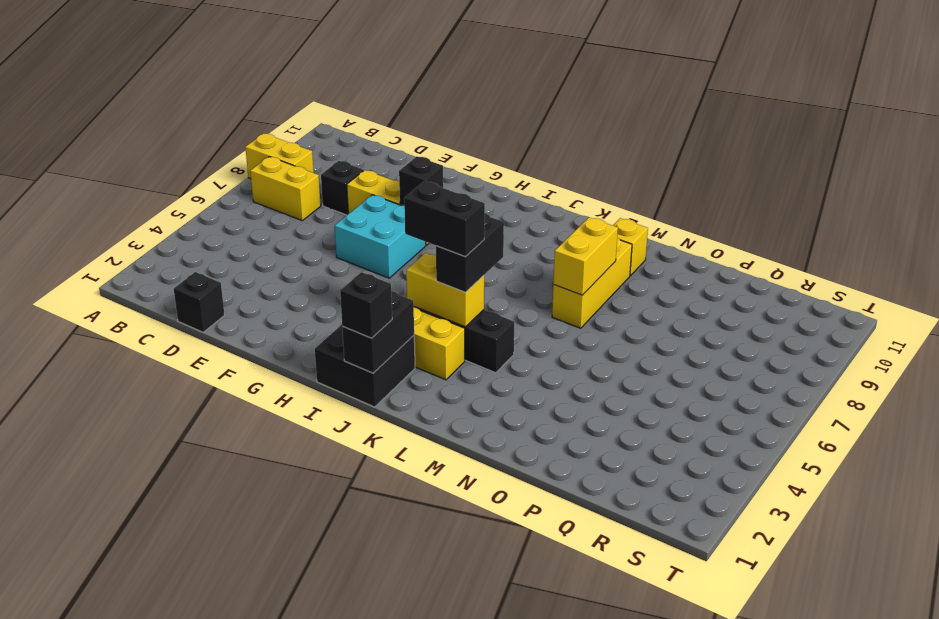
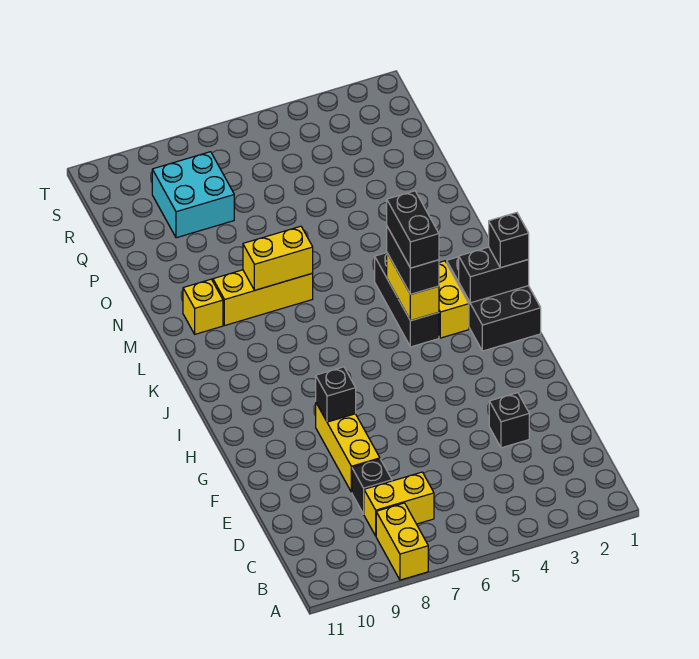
yellow 1x2 brick [250,157,321,221] -> yellow 1x2 brick turned to [364,472,434,536]
black 1x1 brick [174,272,225,332] -> black 1x1 brick moved to [489,393,529,448]
cyan 2x2 brick [335,195,426,278] -> cyan 2x2 brick moved to [152,152,234,238]
black 2x2 brick [315,325,415,407] -> black 2x3 brick [447,257,541,351]
black 1x2 brick [436,213,504,292] -> black 1x2 brick turned to [387,227,439,294]

